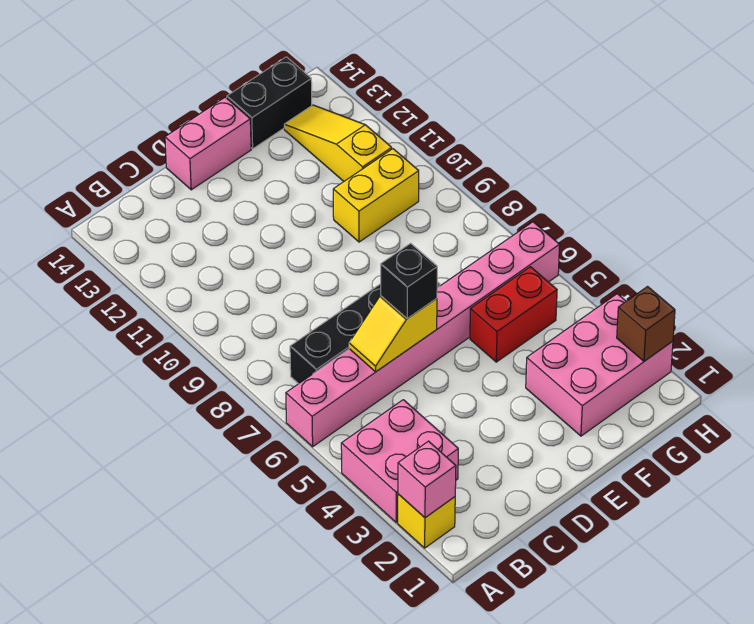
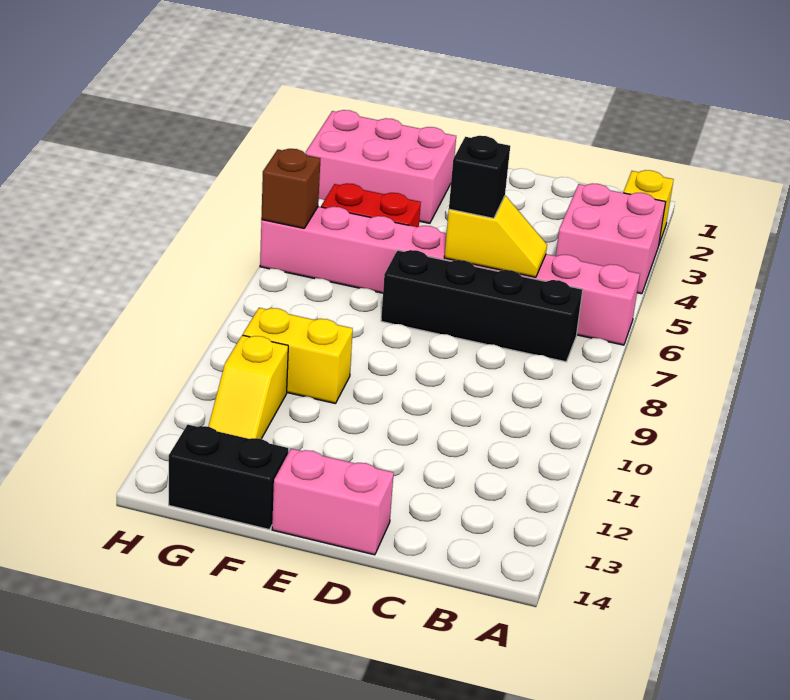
pink 1x1 brick [398,441,456,518] -> none
yellow 1x3 slope [284,105,392,181] -> yellow 1x2 slope [208,335,288,439]
brown 1x1 brick [617,287,675,361] -> brown 1x1 brick moved to [261,149,320,228]

